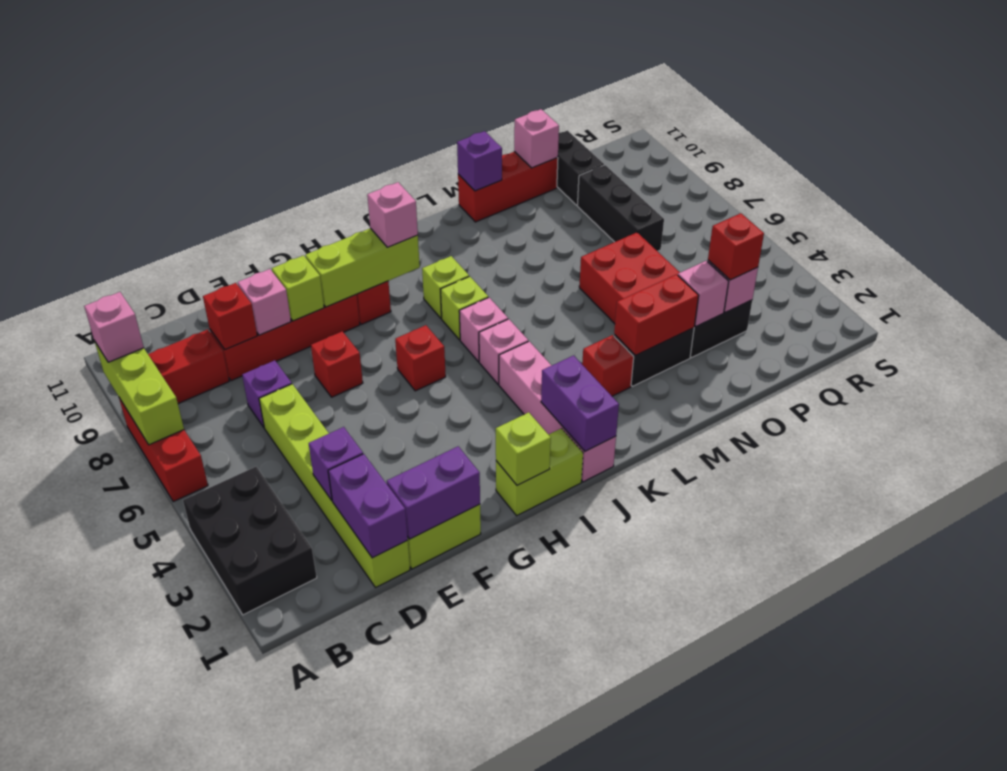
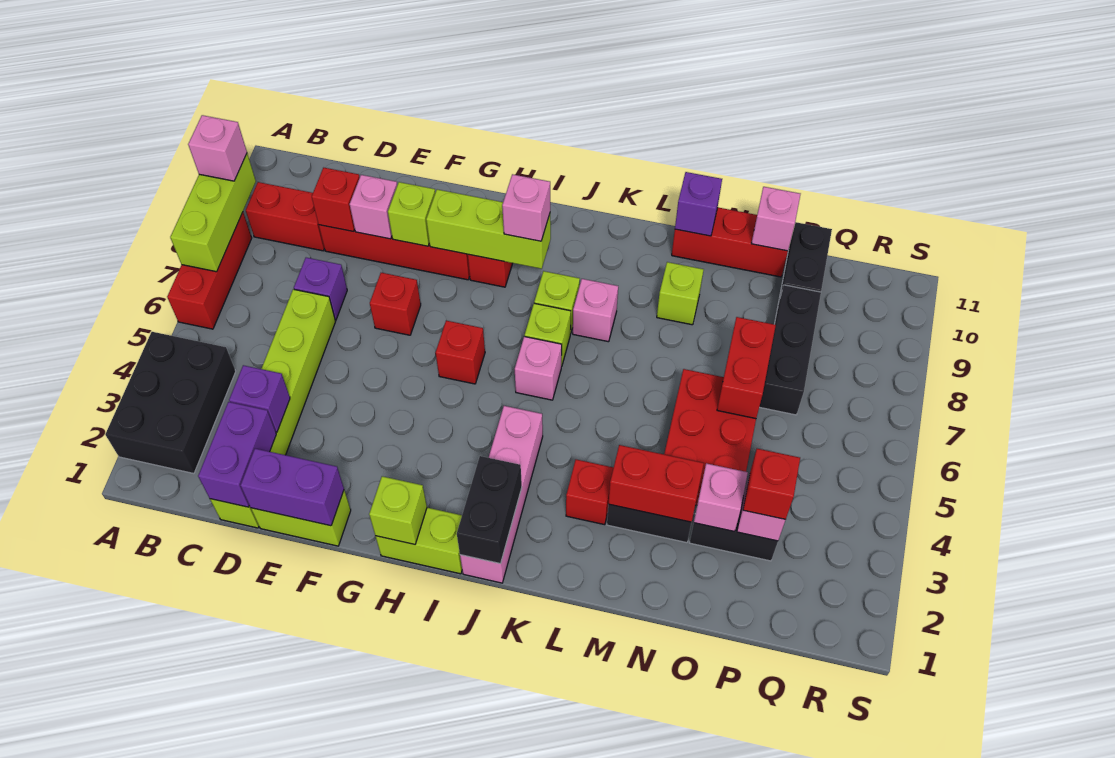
purple 1x2 brick [541,356,619,451] -> black 1x2 brick [457,456,522,564]
pink 1x1 brick [479,319,528,384] -> pink 1x1 brick moved to [573,279,618,342]
none -> lime 1x1 brick [657,262,704,325]
none -> red 1x2 brick [717,317,776,419]

